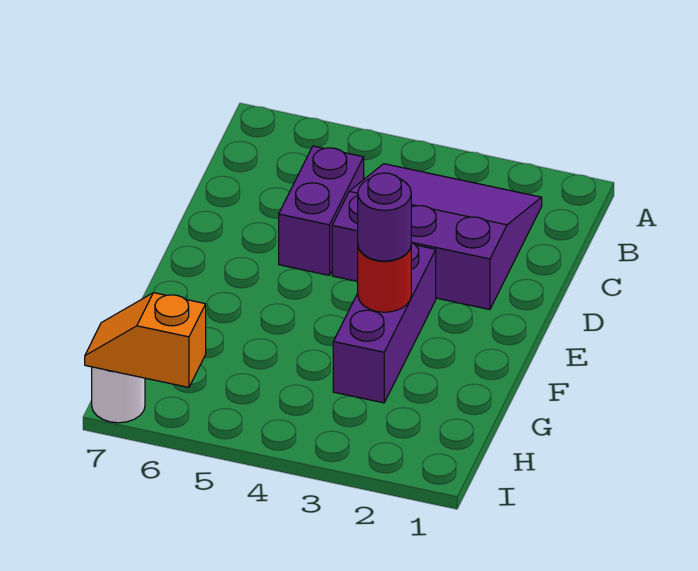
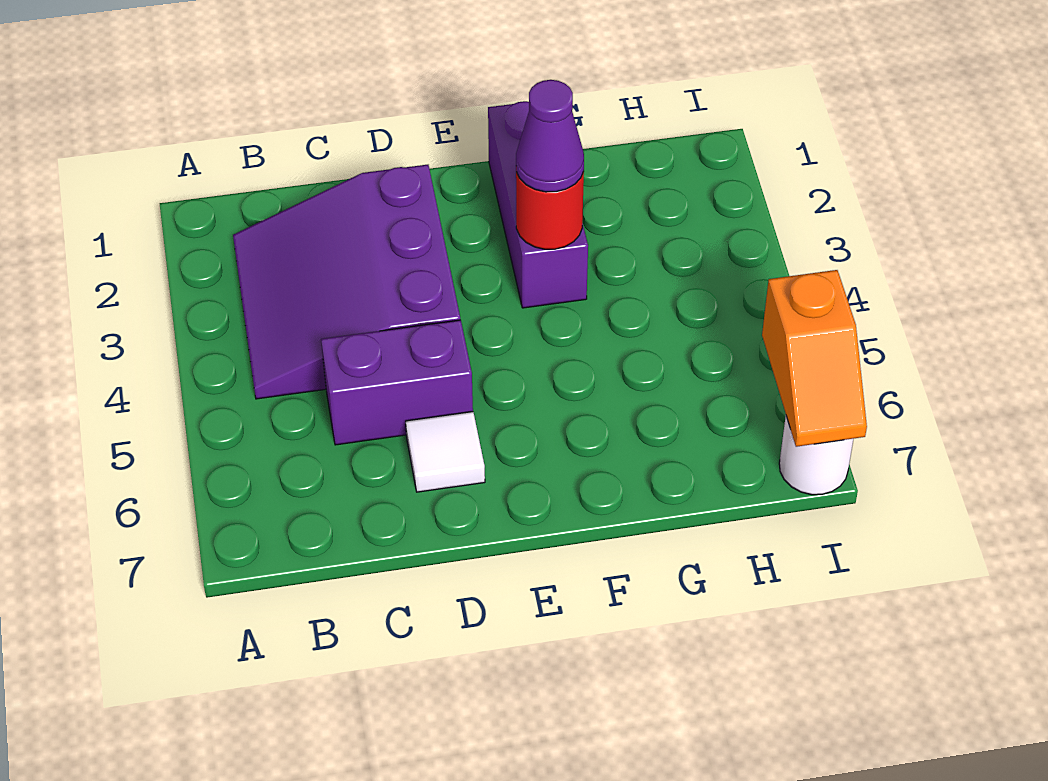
none -> white 1x1 tile [406,412,485,492]
purple 1x3 brick [333,242,436,403] -> purple 1x3 brick turned to [488,101,588,308]
purple 1x1 round brick [358,173,411,261] -> purple 1x1 cone [516,80,584,192]

